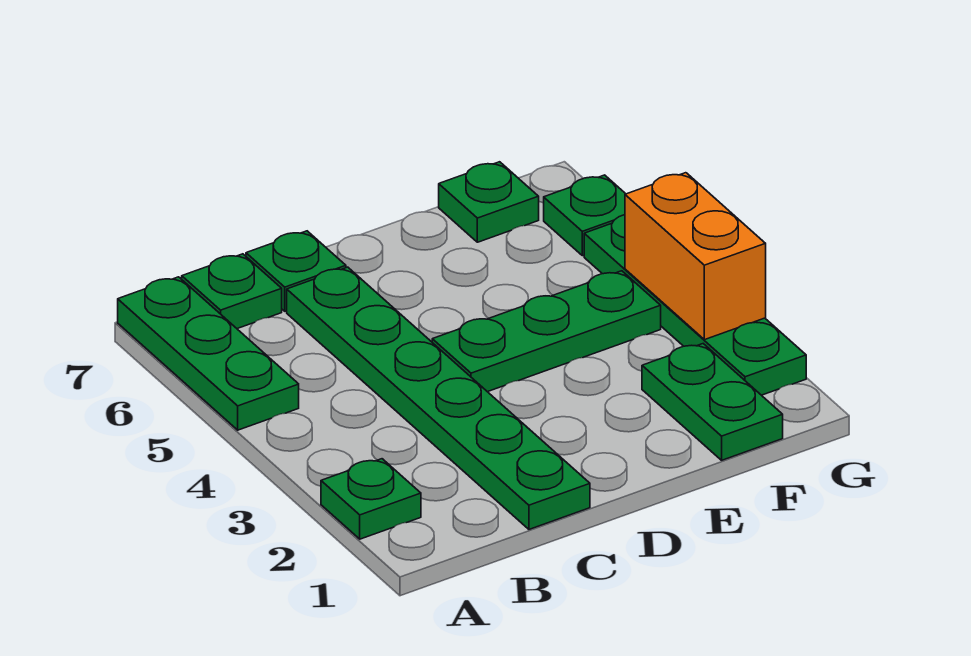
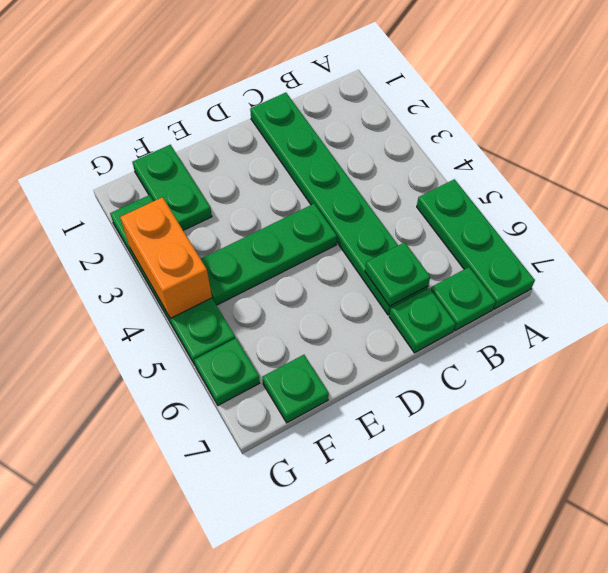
green 1x1 plate [321,459,421,539] -> green 1x1 plate moved to [365,242,430,306]

